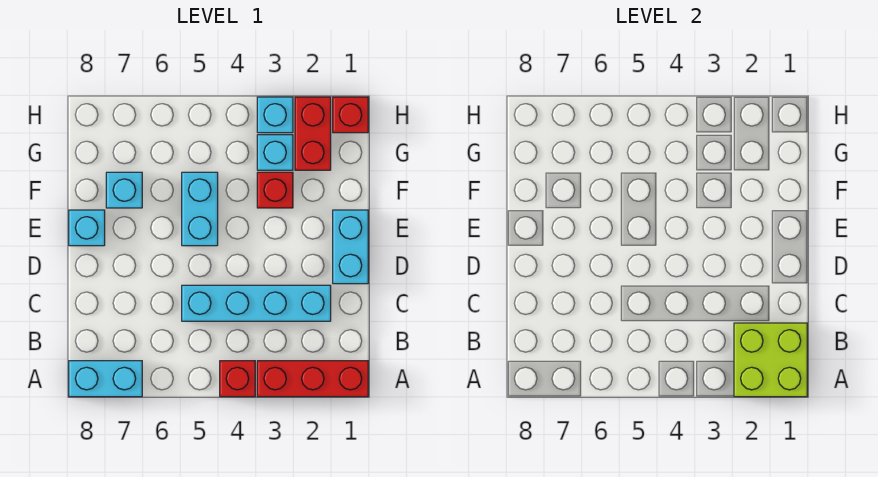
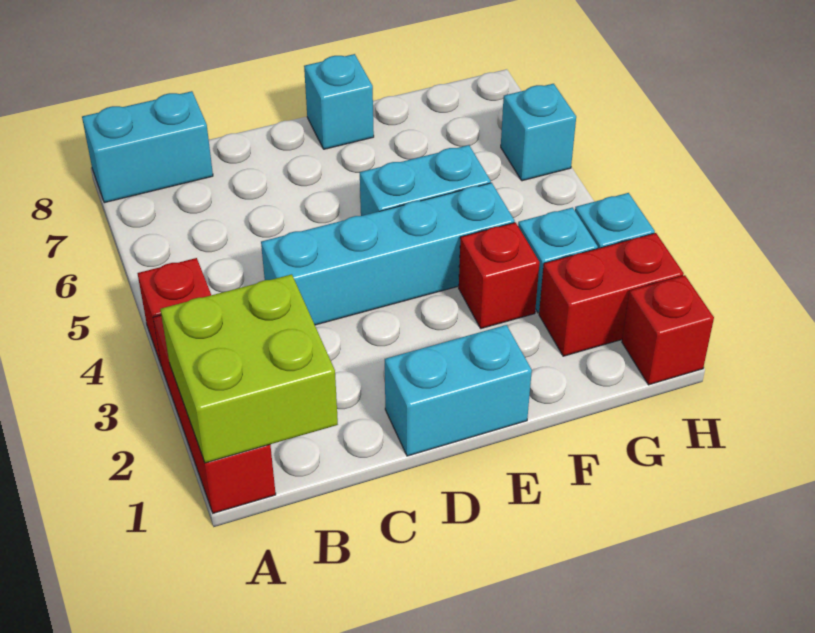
cyan 1x2 brick [69,361,142,397] -> cyan 1x2 brick turned to [82,91,213,203]
cyan 1x4 brick [182,285,331,321] -> cyan 1x4 brick turned to [261,183,514,325]
cyan 1x1 brick [106,172,142,208] -> cyan 1x1 brick moved to [501,84,576,181]

